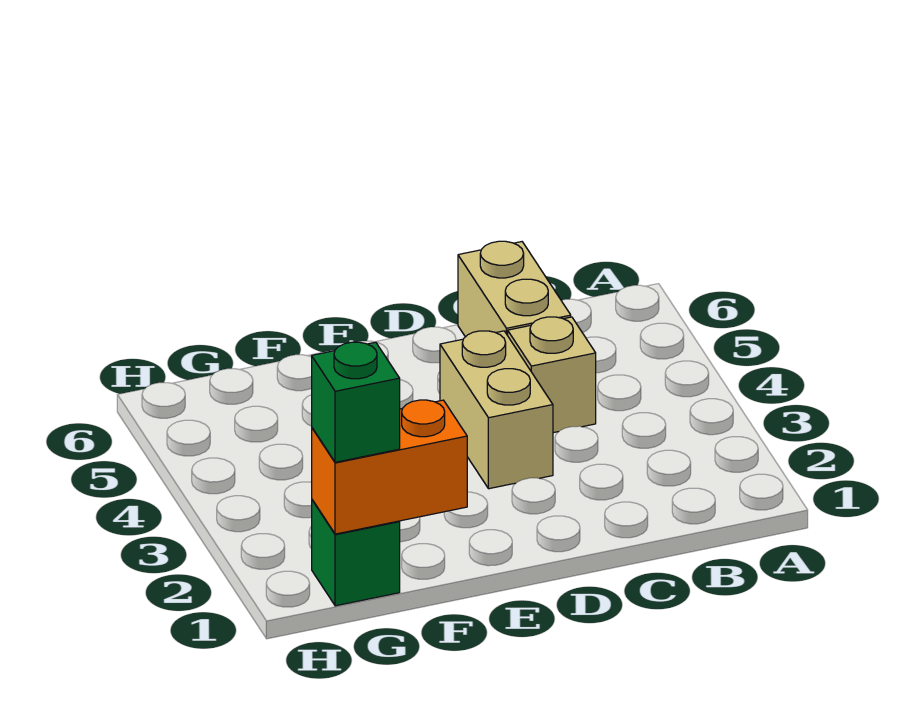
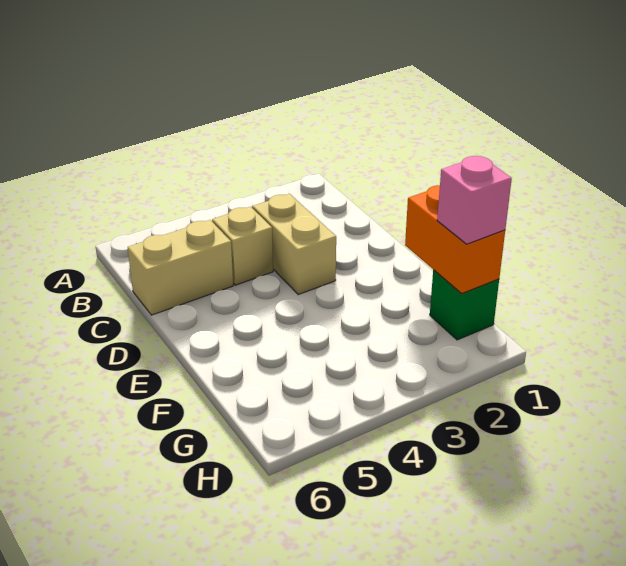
tan 1x2 brick [440,331,553,489] -> tan 1x2 brick turned to [253,194,336,295]
green 1x1 brick [312,342,400,462] -> pink 1x1 brick [437,156,512,244]

